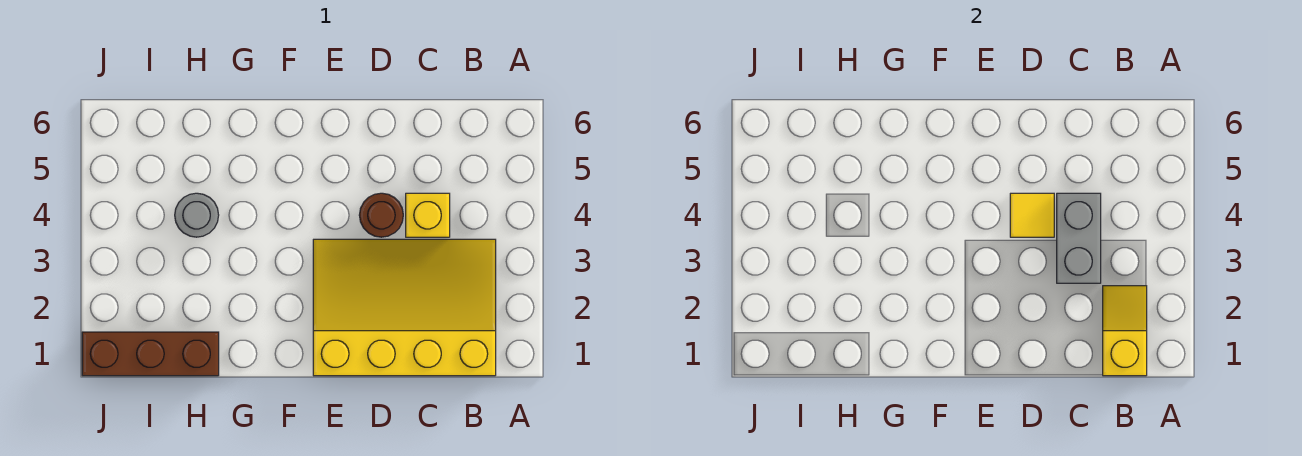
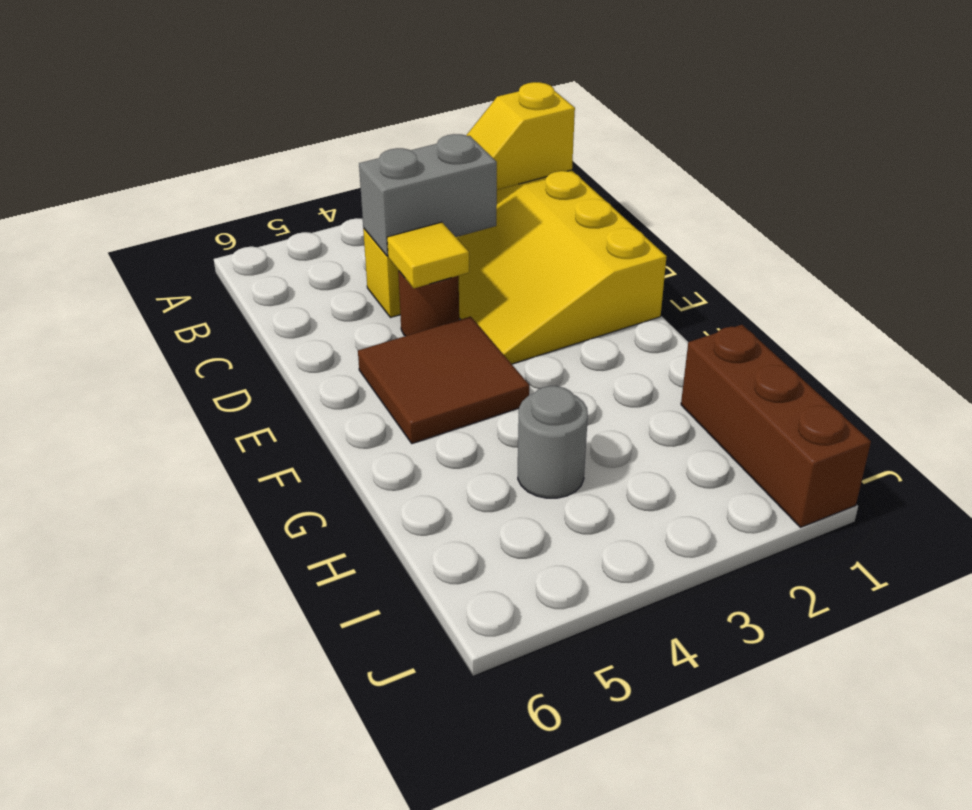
none -> brown 2x2 tile [358,317,529,444]

